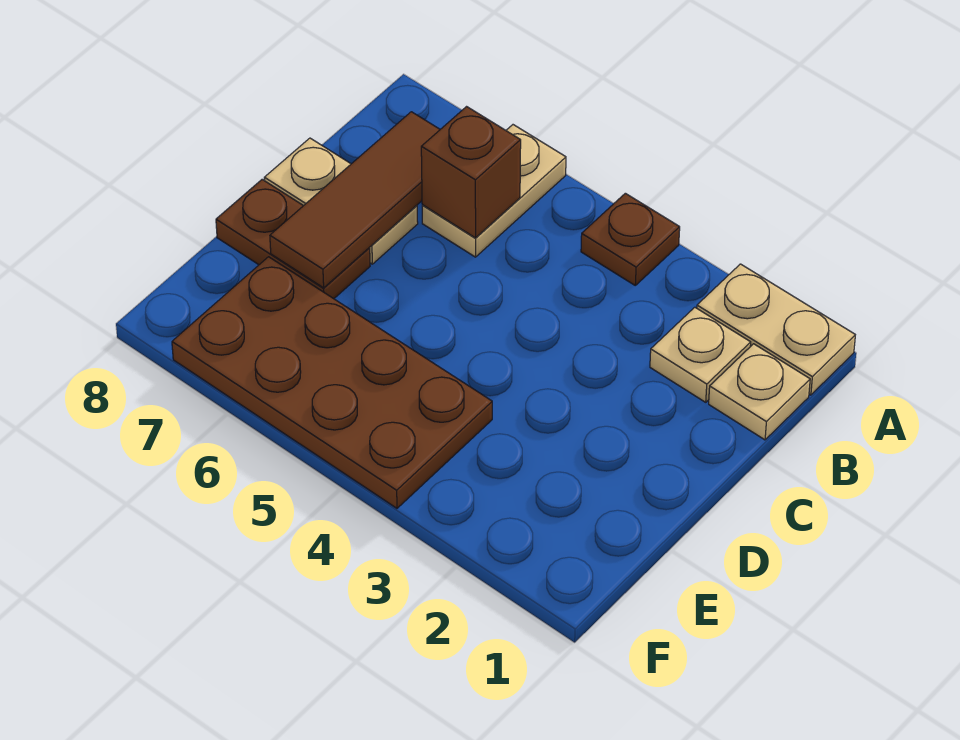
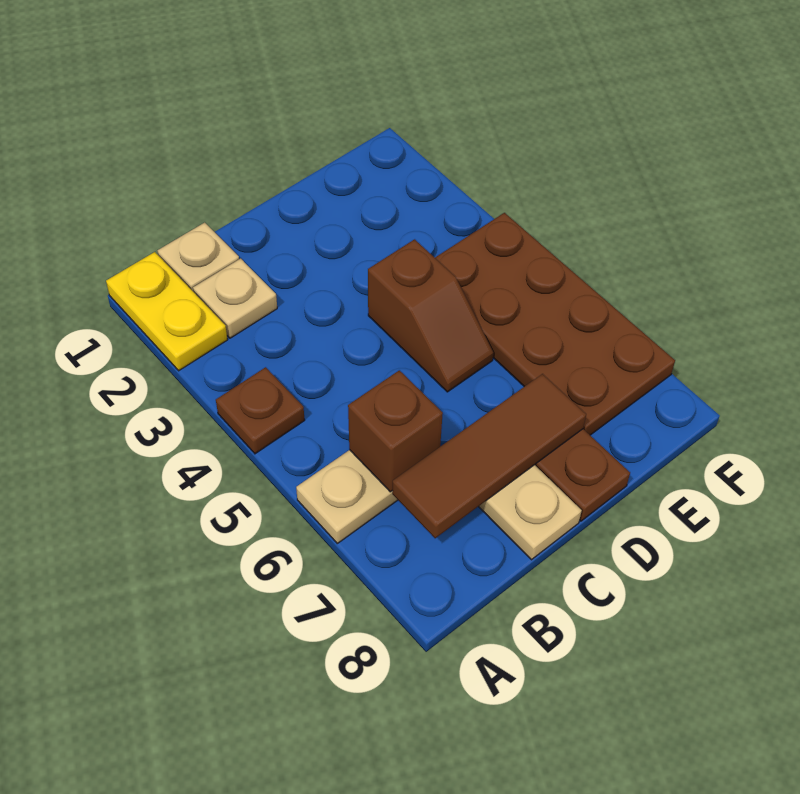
tan 1x2 plate [697,264,855,395] -> yellow 1x2 plate [106,252,228,371]
none -> brown 1x2 slope [368,239,493,392]

